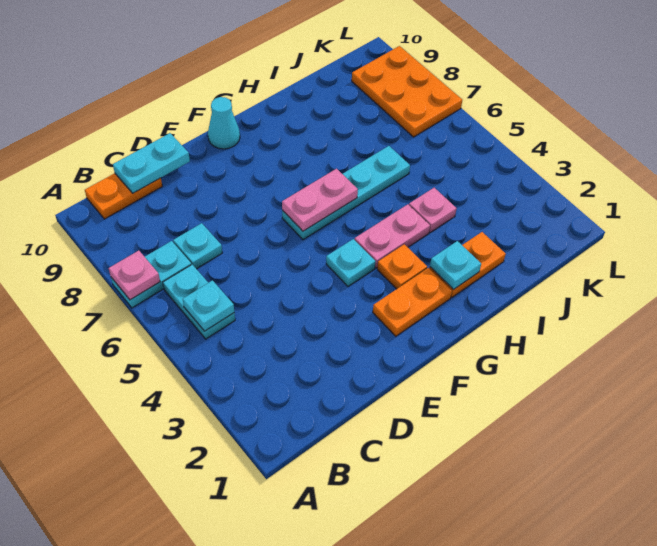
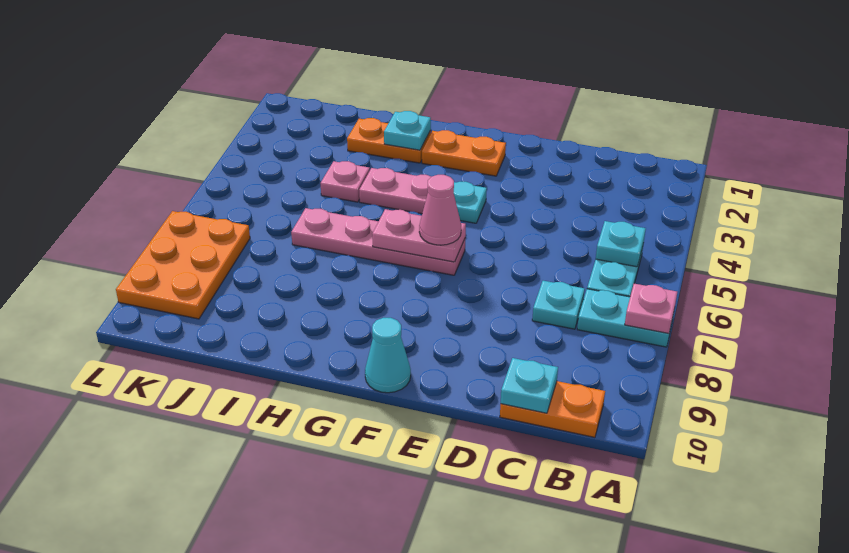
cyan 1x2 plate [113,133,190,193] -> cyan 1x1 plate [501,358,558,413]
cyan 1x4 plate [282,146,410,240] -> pink 1x4 plate [291,208,465,275]
none -> pink 1x1 cone [419,175,461,245]
orange 1x1 plate [377,244,427,289] -> none

